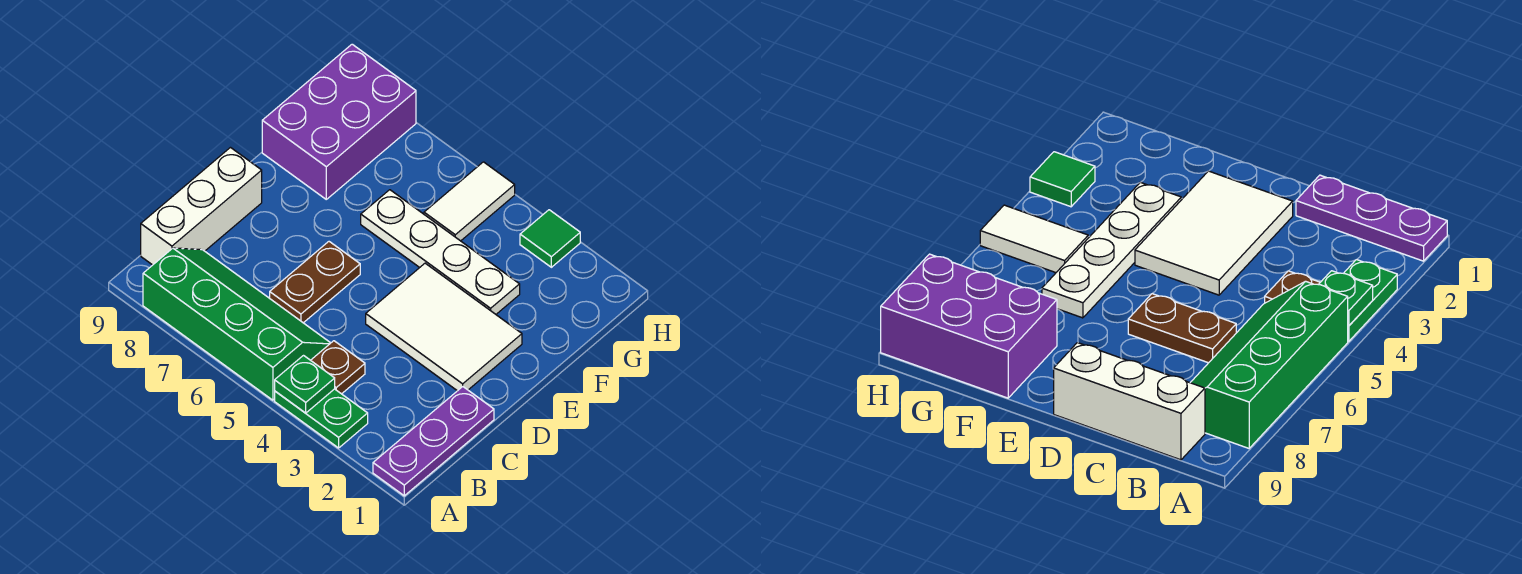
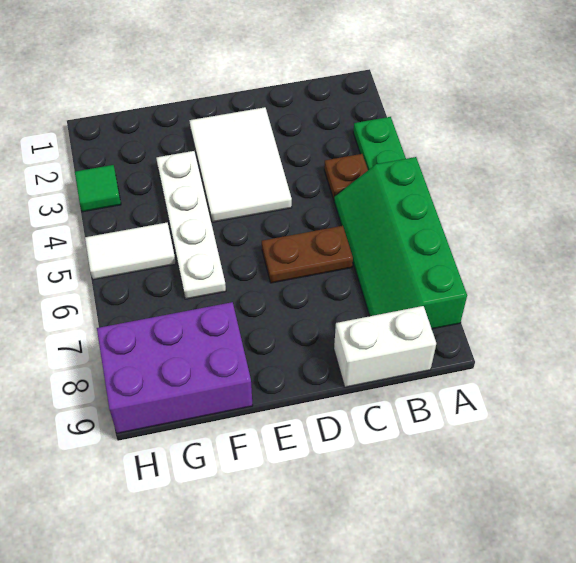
purple 1x3 plate [373,387,494,496] -> none
green 1x1 plate [275,356,335,413] -> none
white 1x3 brick [141,148,262,265] -> white 1x2 brick [334,306,436,387]

